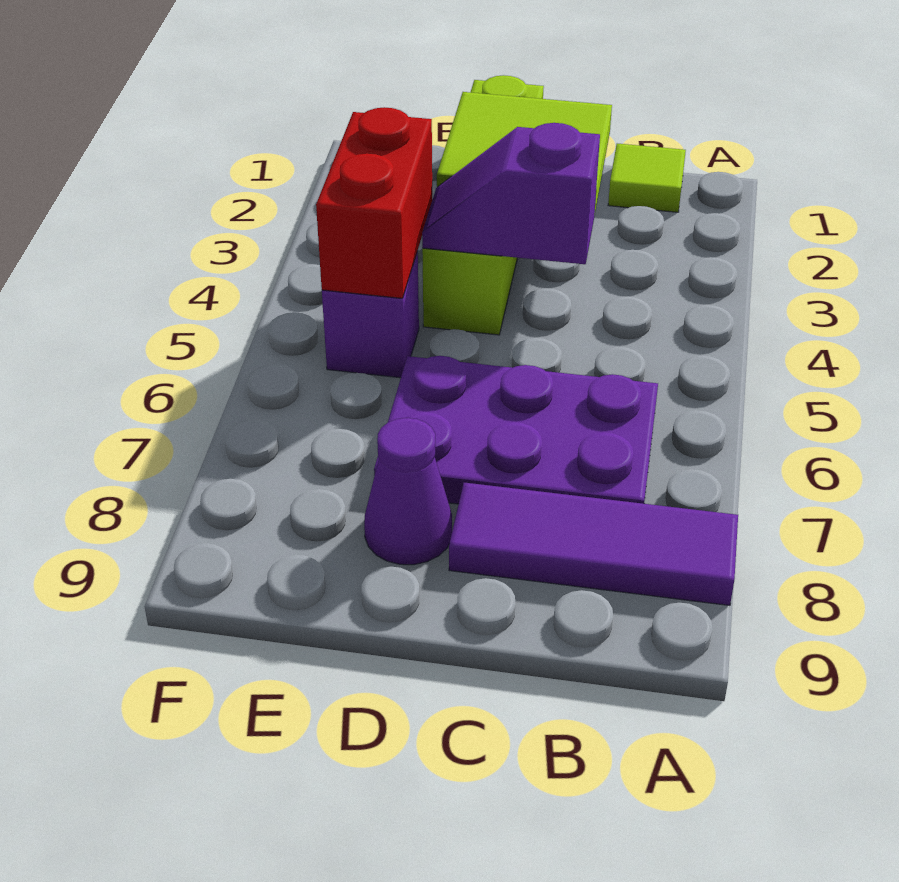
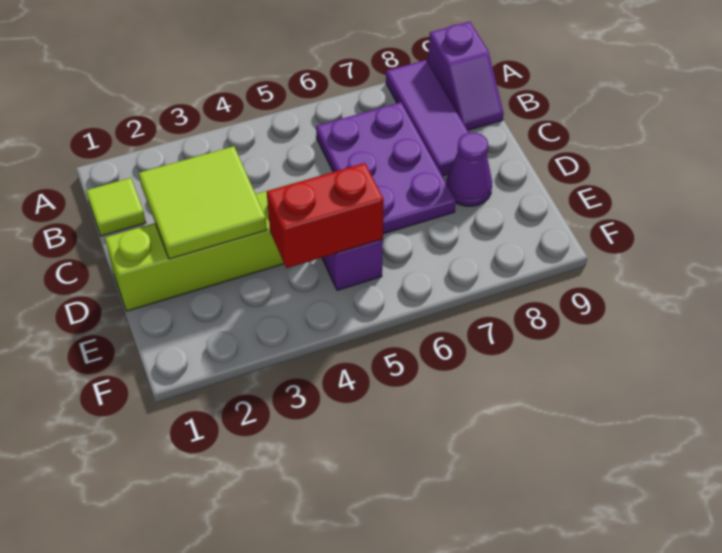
purple 1x2 slope [422,123,600,264] -> purple 1x2 slope moved to [428,22,504,130]

